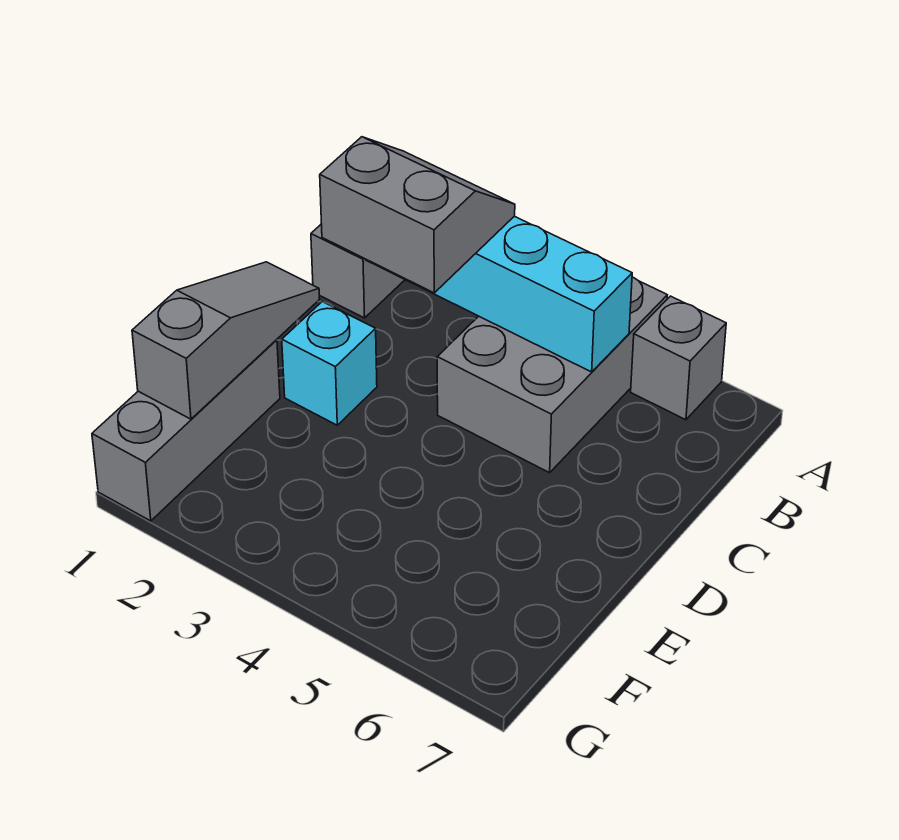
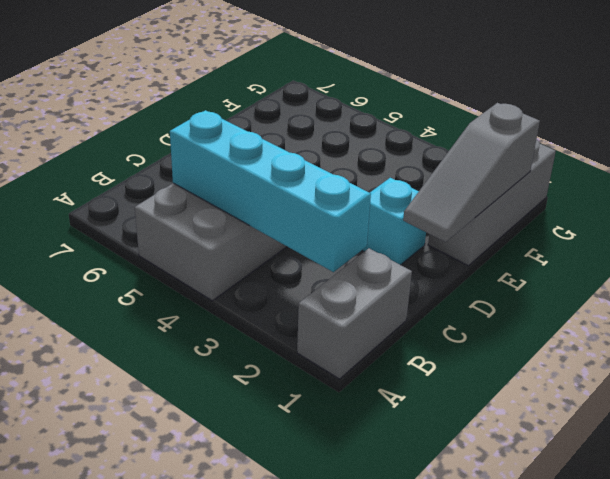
grey 1x1 brick [631,296,726,420] -> none
grey 2x2 slope [320,137,515,293] -> none

